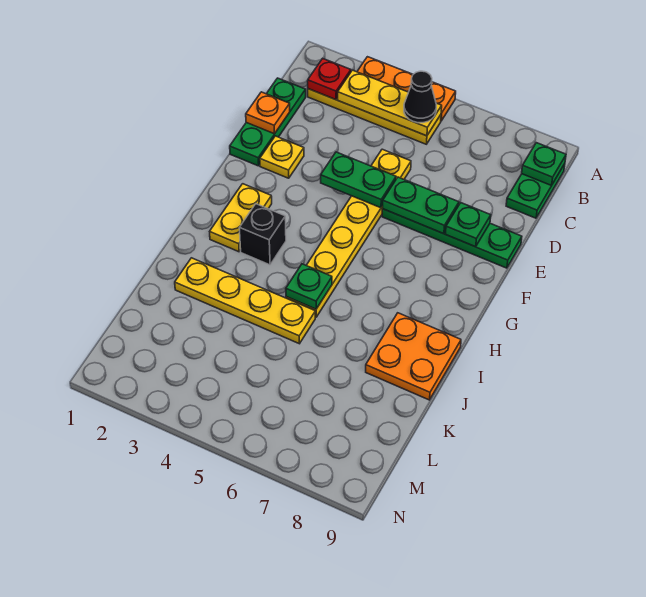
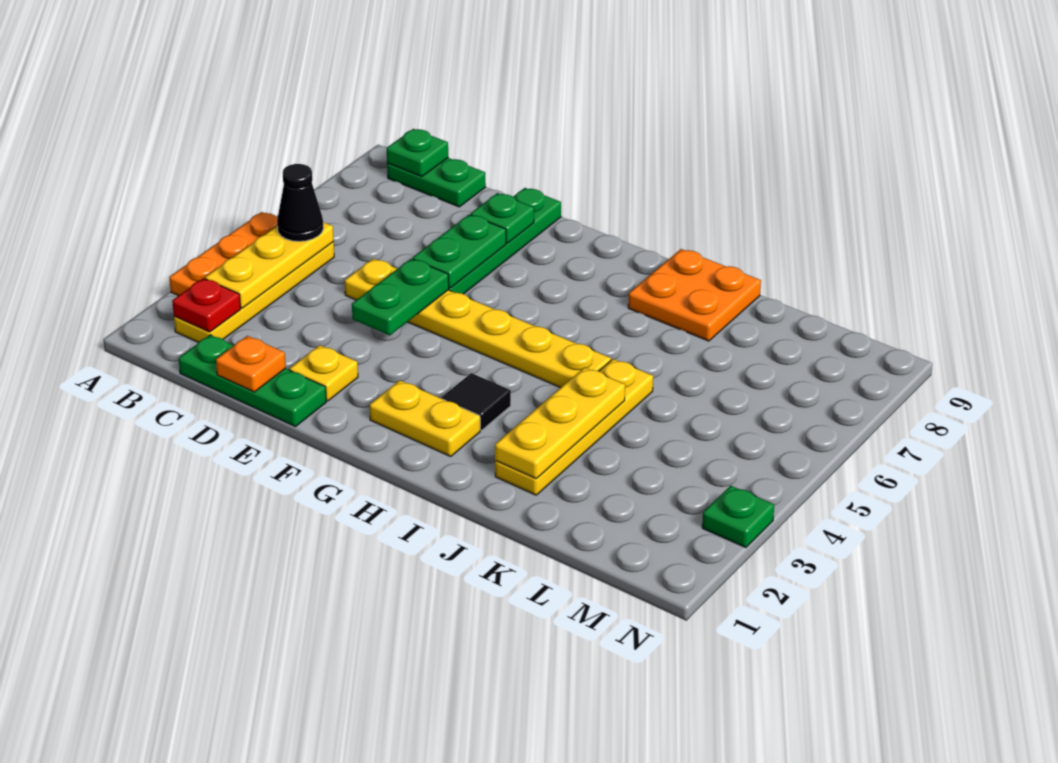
black 1x1 brick [240,204,286,265] -> black 1x1 tile [442,373,511,430]
green 1x1 plate [286,264,332,309] -> green 1x1 plate moved to [702,486,774,548]
none -> yellow 1x3 plate [495,367,625,479]

